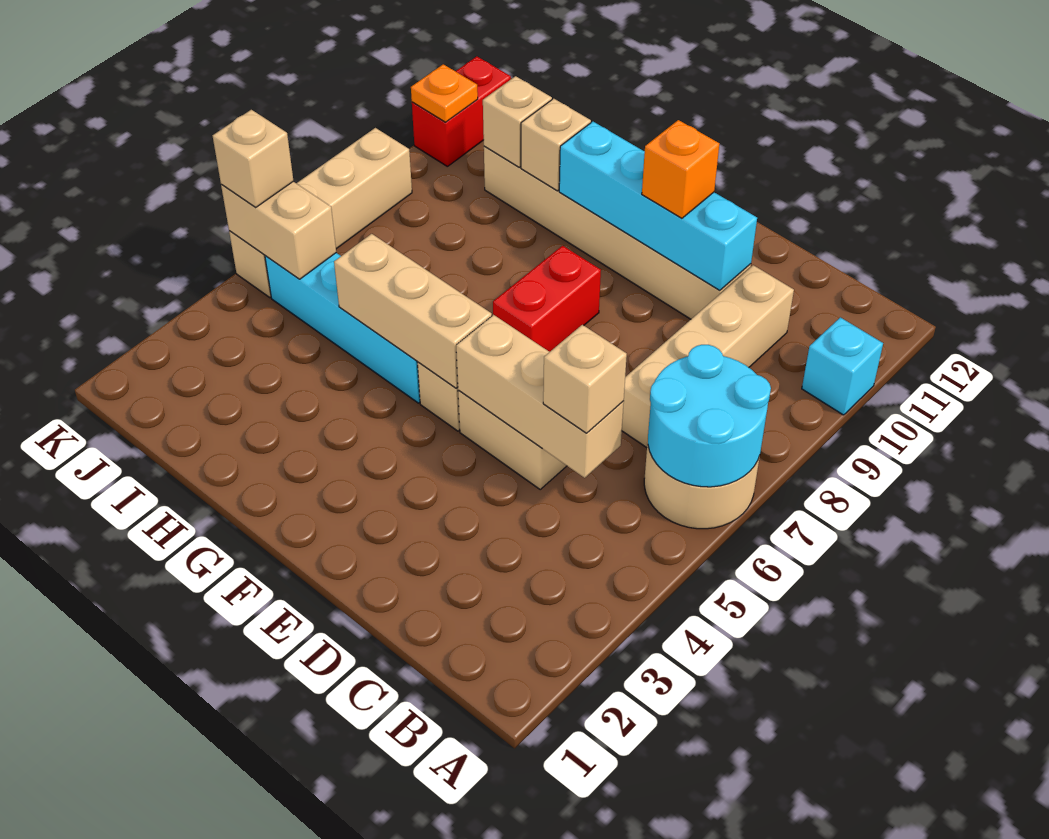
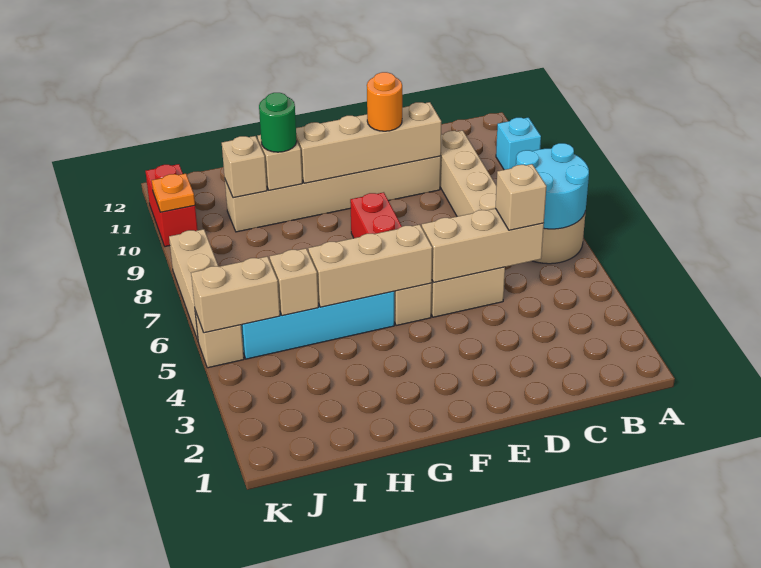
cyan 1x4 brick [559,122,757,290] -> tan 1x4 brick [296,102,441,183]
orange 1x1 brick [642,120,719,218] -> orange 1x1 round brick [367,72,402,131]
none -> green 1x1 round brick [259,93,297,152]
tan 1x1 brick [213,110,293,208] -> tan 1x1 brick moved to [270,248,318,316]

